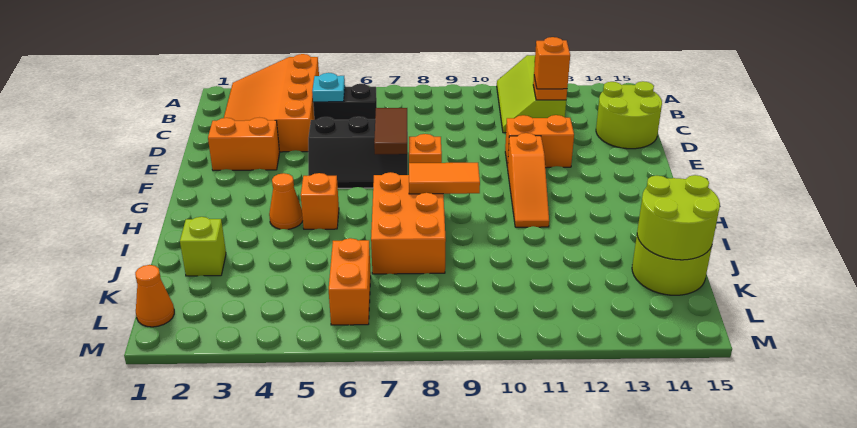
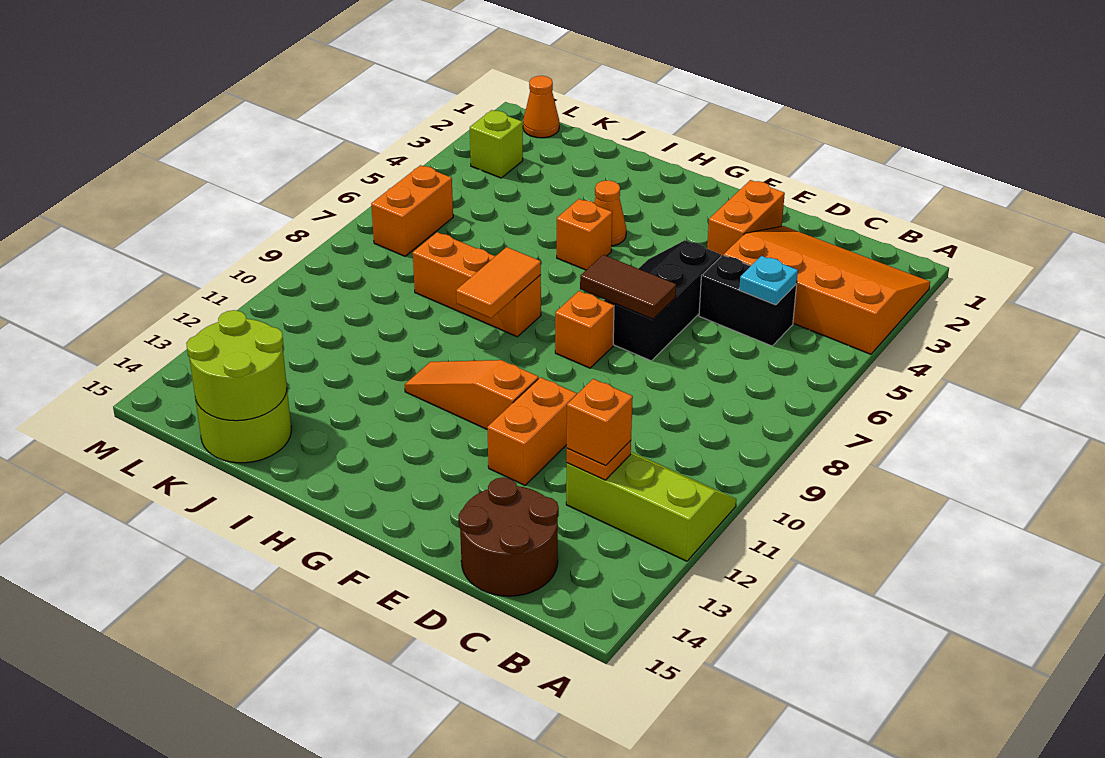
black 1x2 brick [313,84,377,120] -> black 1x2 brick turned to [699,255,797,346]
lime 2x2 round brick [596,81,662,149] -> brown 2x2 round brick [459,478,559,596]
orange 2x3 brick [371,172,446,274] -> orange 1x3 brick [413,232,541,337]
lime 1x1 brick [180,217,226,276] -> lime 1x1 brick moved to [470,110,523,178]
orange 1x2 brick [329,238,371,325] -> orange 1x2 brick turned to [371,165,453,256]

